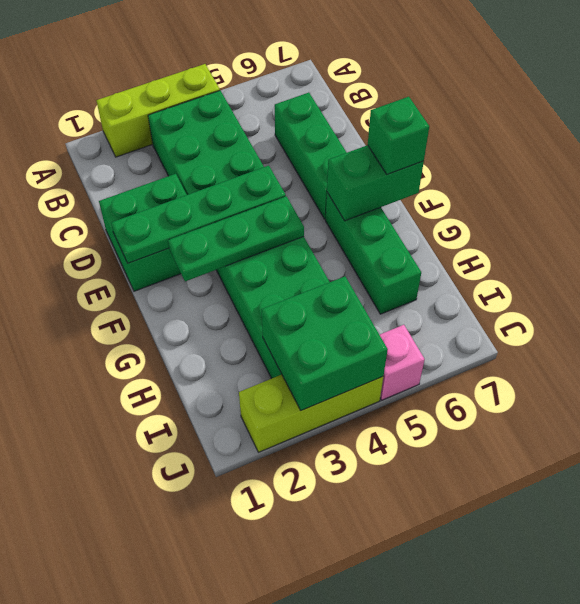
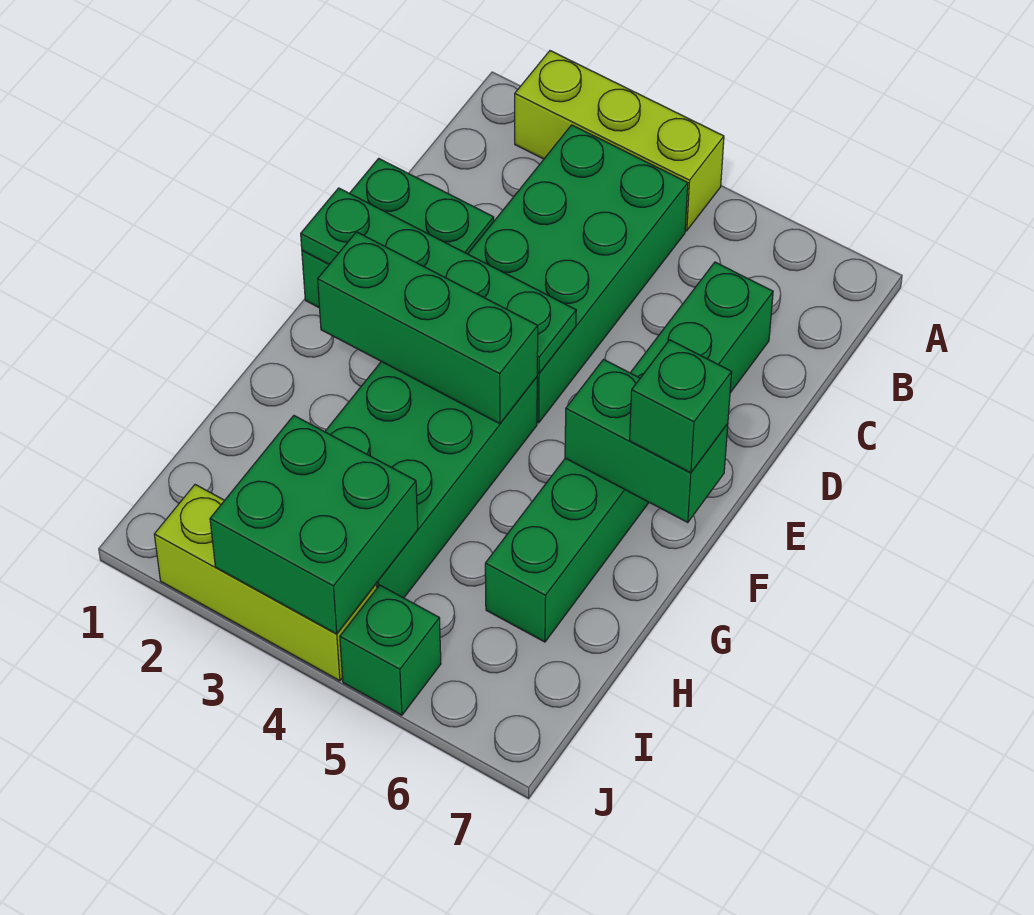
green 1x3 plate [168,196,304,281] -> green 1x3 brick [318,232,538,424]
pink 1x1 brick [380,325,425,400] -> green 1x1 brick [340,585,441,715]

